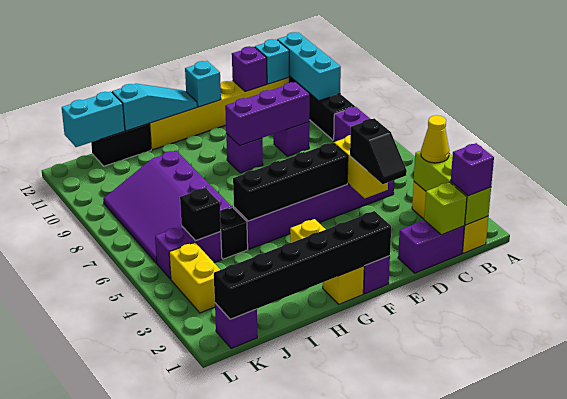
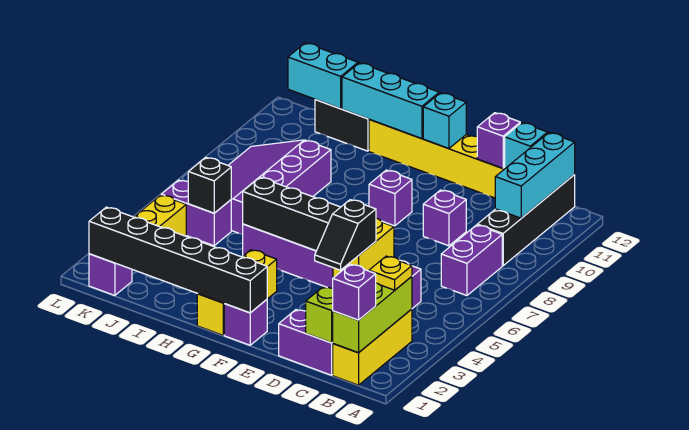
yellow 1x1 cone [421,115,449,163] -> yellow 1x1 plate [369,256,412,290]
purple 1x3 brick [225,82,310,146] -> none
cyan 1x3 slope [112,84,198,131] -> cyan 1x3 brick [342,63,439,139]
black 1x1 brick [220,208,248,259] -> none

